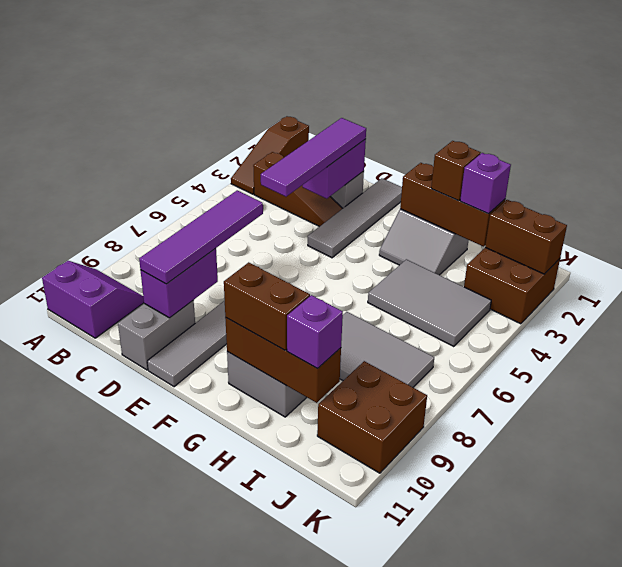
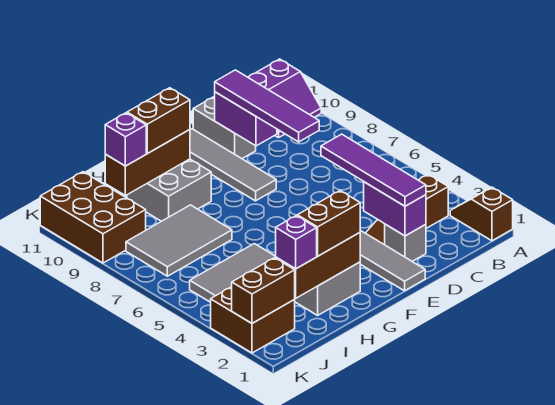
brown 1x3 slope [231,116,309,194] -> brown 1x2 slope [450,187,513,241]
brown 1x1 brick [431,141,481,201] -> brown 1x2 brick [297,191,360,256]
brown 2x2 brick [317,361,427,473] -> brown 2x3 brick [40,172,146,263]

